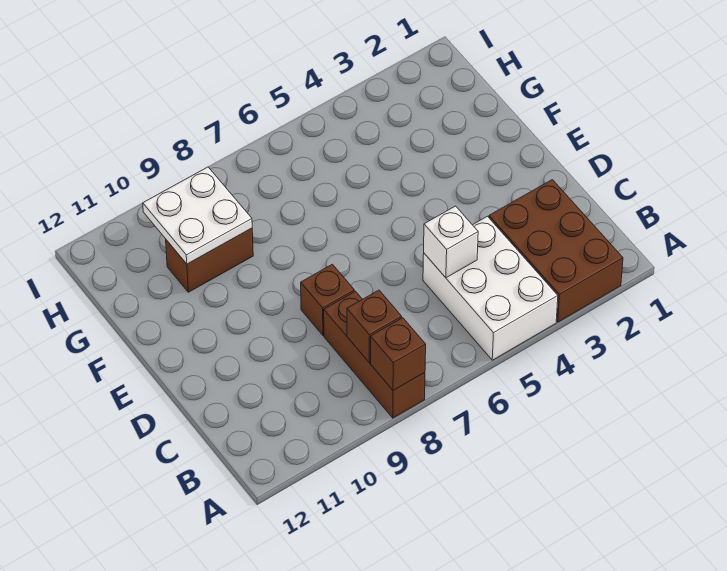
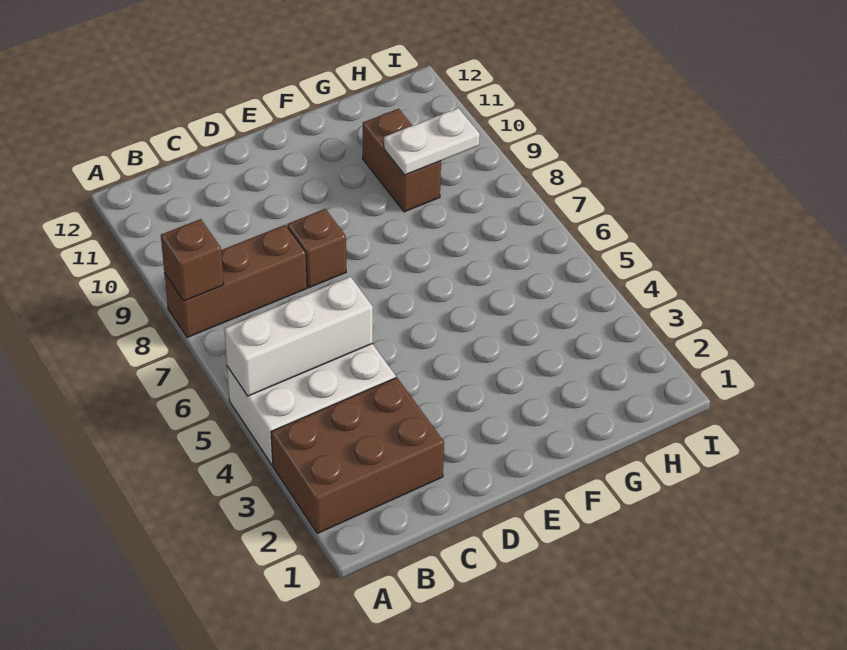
brown 1x1 brick [347,290,402,362] -> none
white 1x1 brick [424,206,478,278] -> white 1x3 brick [224,277,373,396]
white 2x2 plate [143,167,252,264] -> white 1x2 plate [384,108,480,175]

